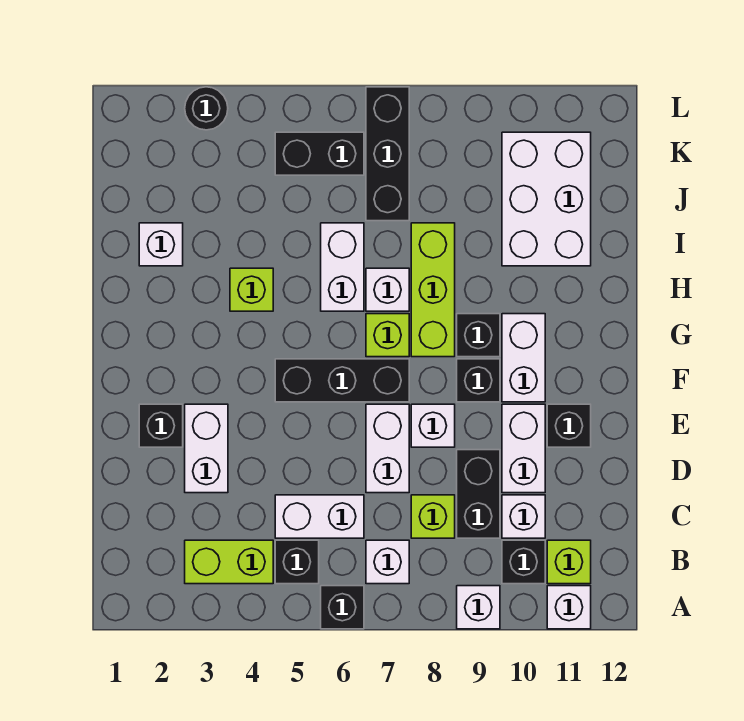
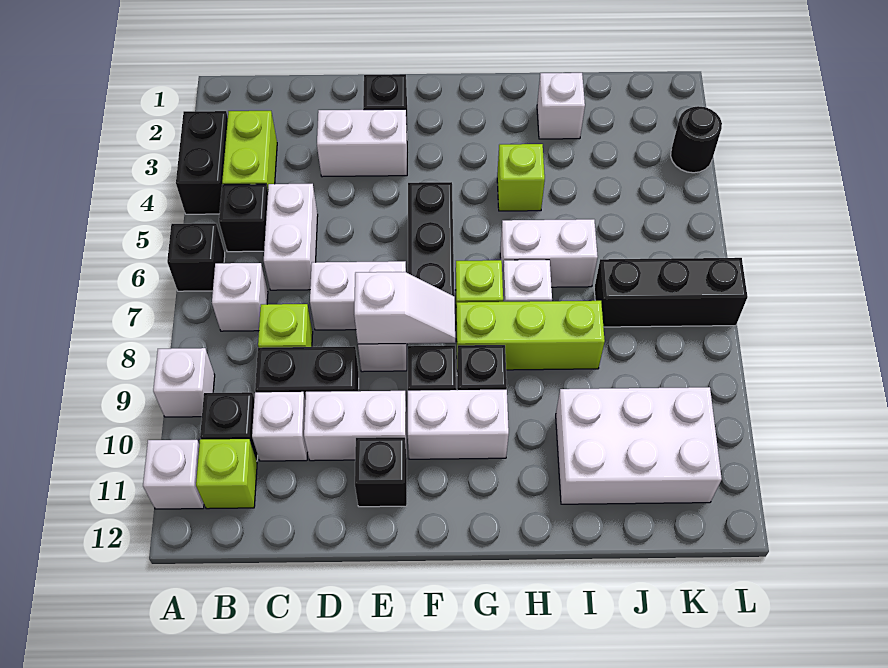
none -> white 1x2 slope [354,272,455,344]
black 1x2 brick [275,132,364,175] -> black 1x2 brick moved to [176,111,228,214]

